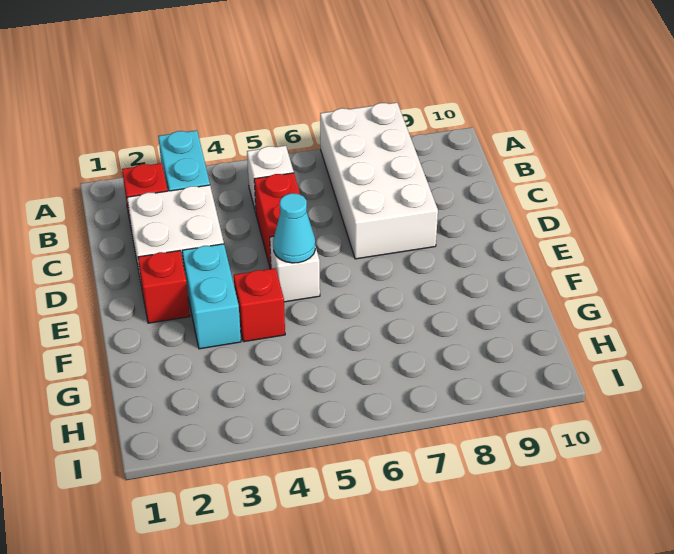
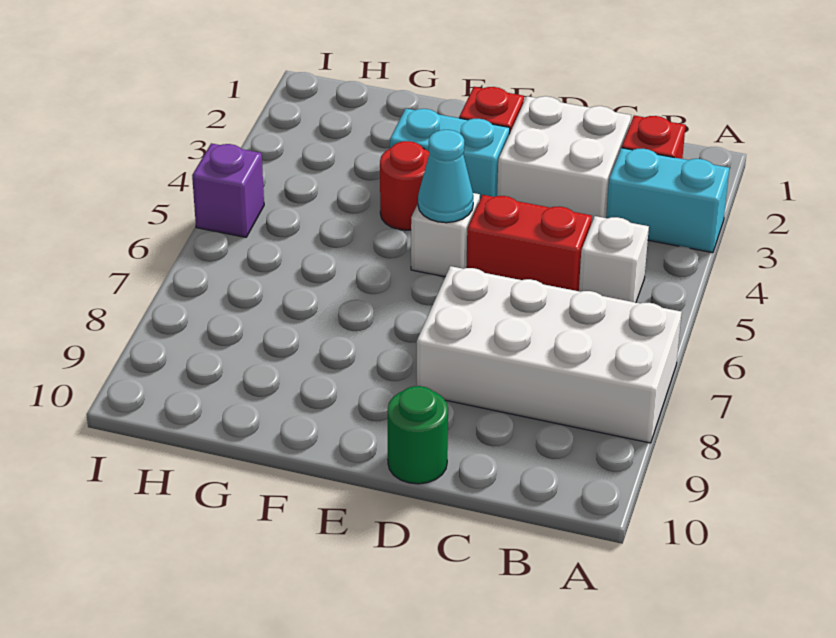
none -> green 1x1 round brick [388,386,448,484]
red 1x1 brick [234,268,285,342] -> red 1x1 round brick [380,141,429,230]
none -> purple 1x1 brick [192,143,264,237]

